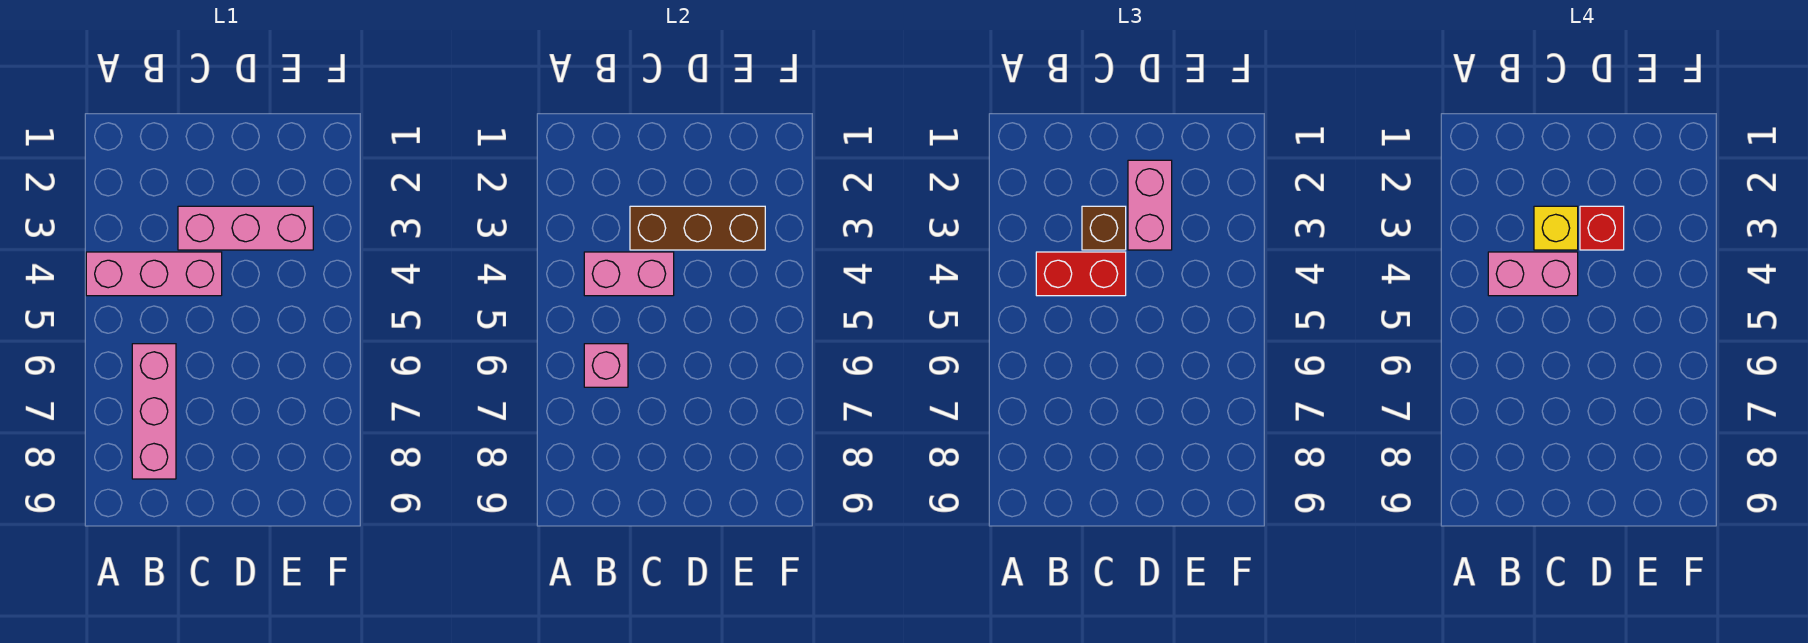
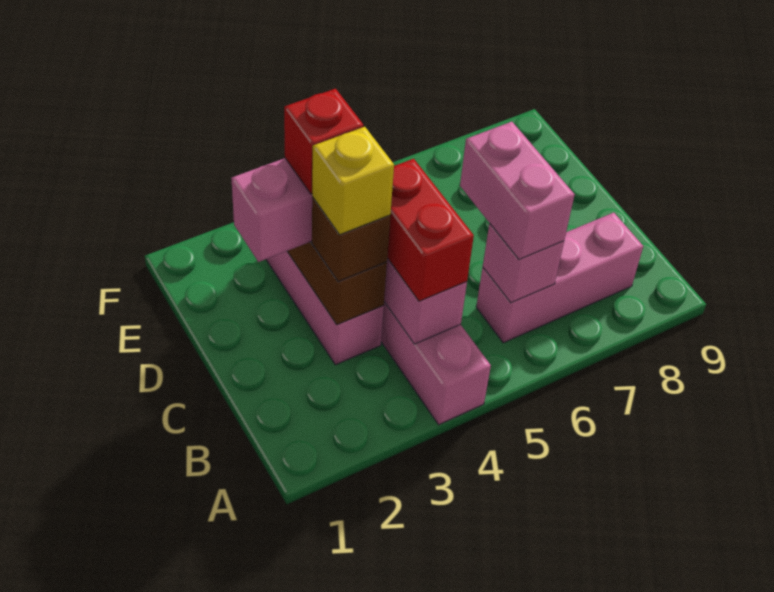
pink 1x2 brick [1488,252,1578,296] -> pink 1x2 brick moved to [460,122,575,260]

